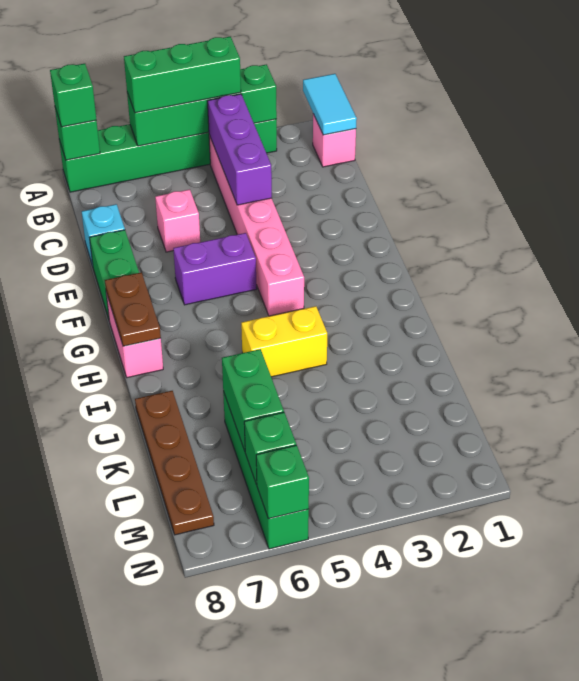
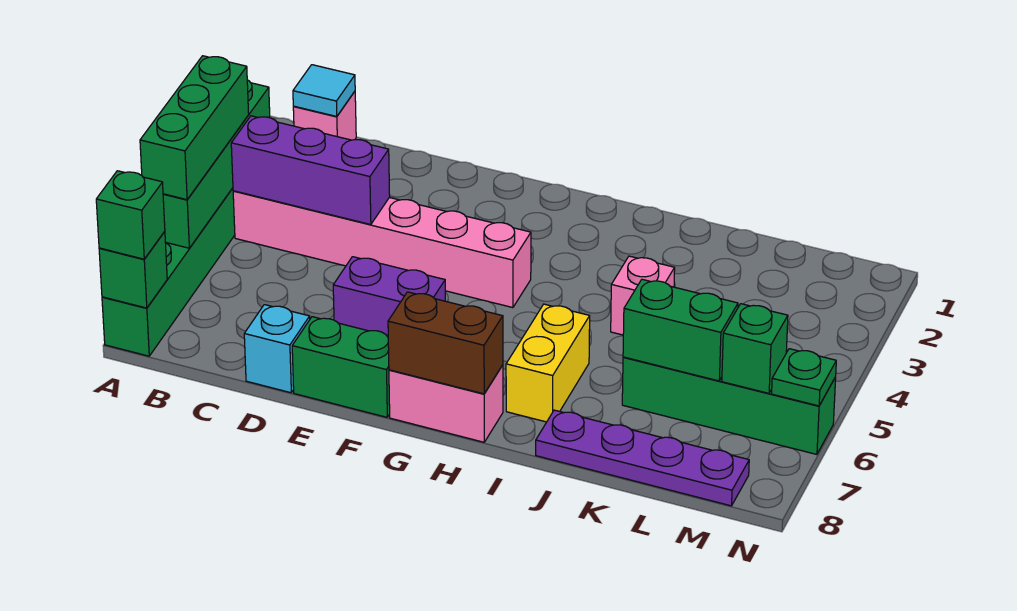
cyan 1x2 tile [303,74,357,135] -> cyan 1x1 tile [293,65,355,117]
pink 1x1 brick [155,189,200,252] -> pink 1x1 brick moved to [611,256,675,335]
purple 1x2 brick [173,233,257,305] -> purple 1x2 brick turned to [333,257,445,336]
brown 1x2 plate [105,272,161,346] -> brown 1x2 brick [388,292,503,394]
yellow 1x2 brick [241,306,327,377] -> yellow 1x2 brick moved to [506,304,590,422]
brown 1x4 plate [135,391,214,535] -> purple 1x4 plate [536,410,749,506]
green 1x1 brick [256,445,309,519] -> green 1x1 plate [772,349,836,406]

